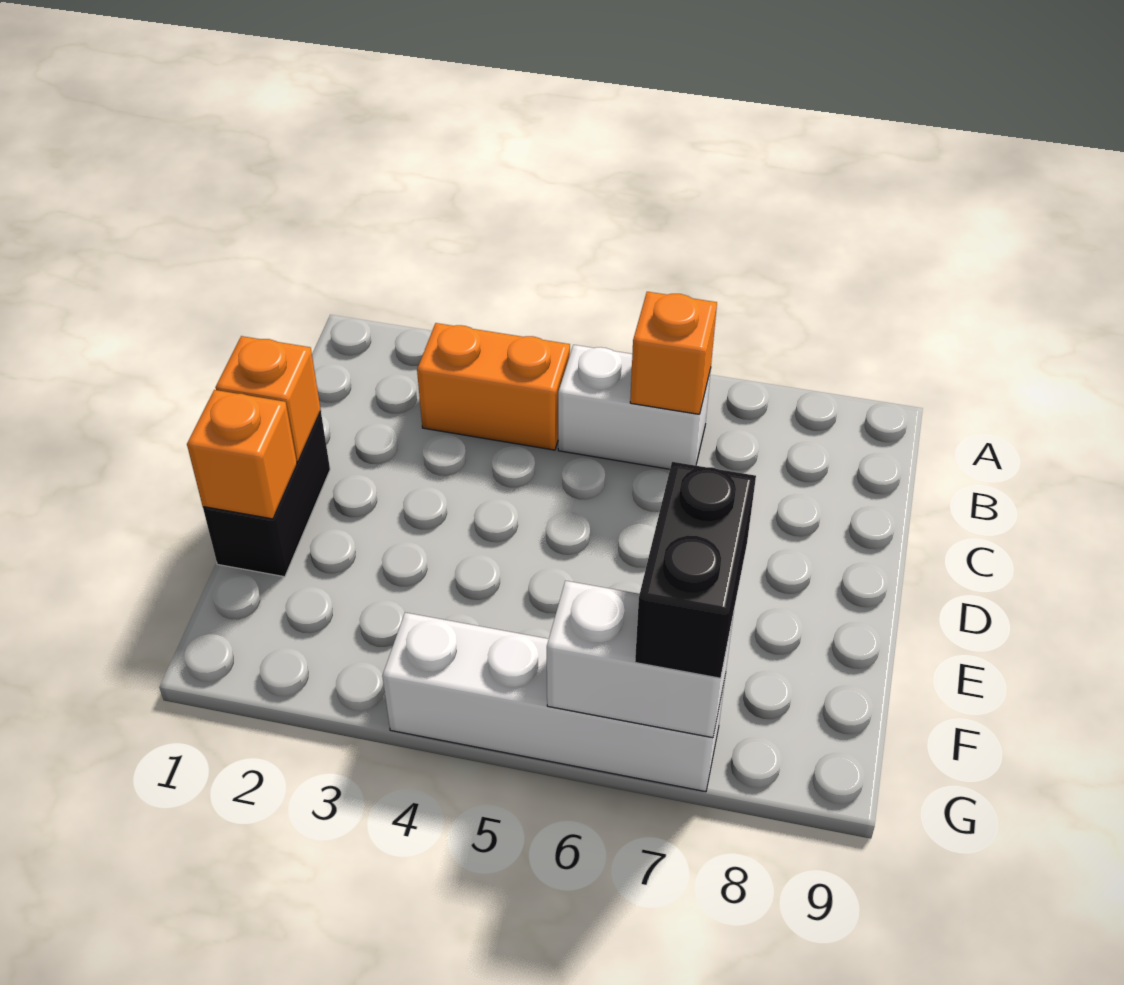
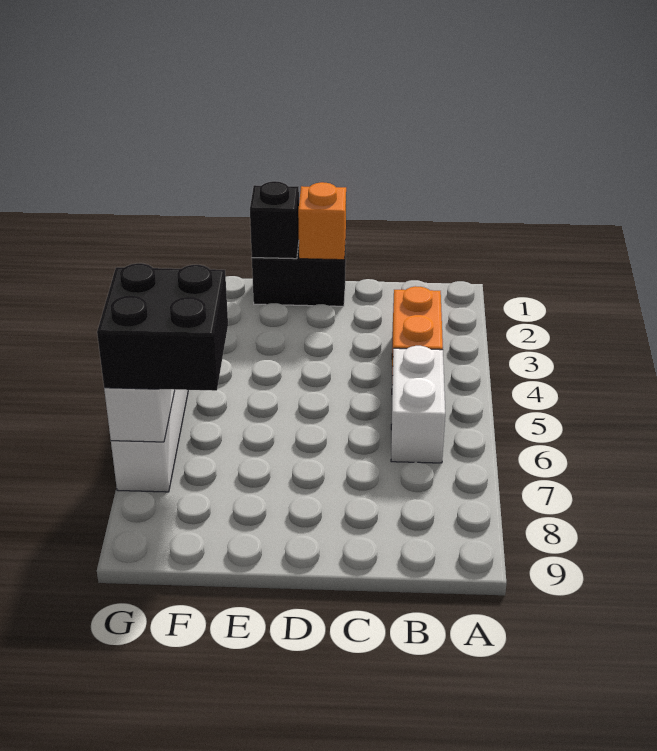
orange 1x1 brick [630,292,717,414] -> none
orange 1x1 brick [187,390,297,519] -> black 1x1 brick [250,181,299,259]
black 1x2 brick [635,462,756,678] -> black 2x2 brick [97,263,228,391]

